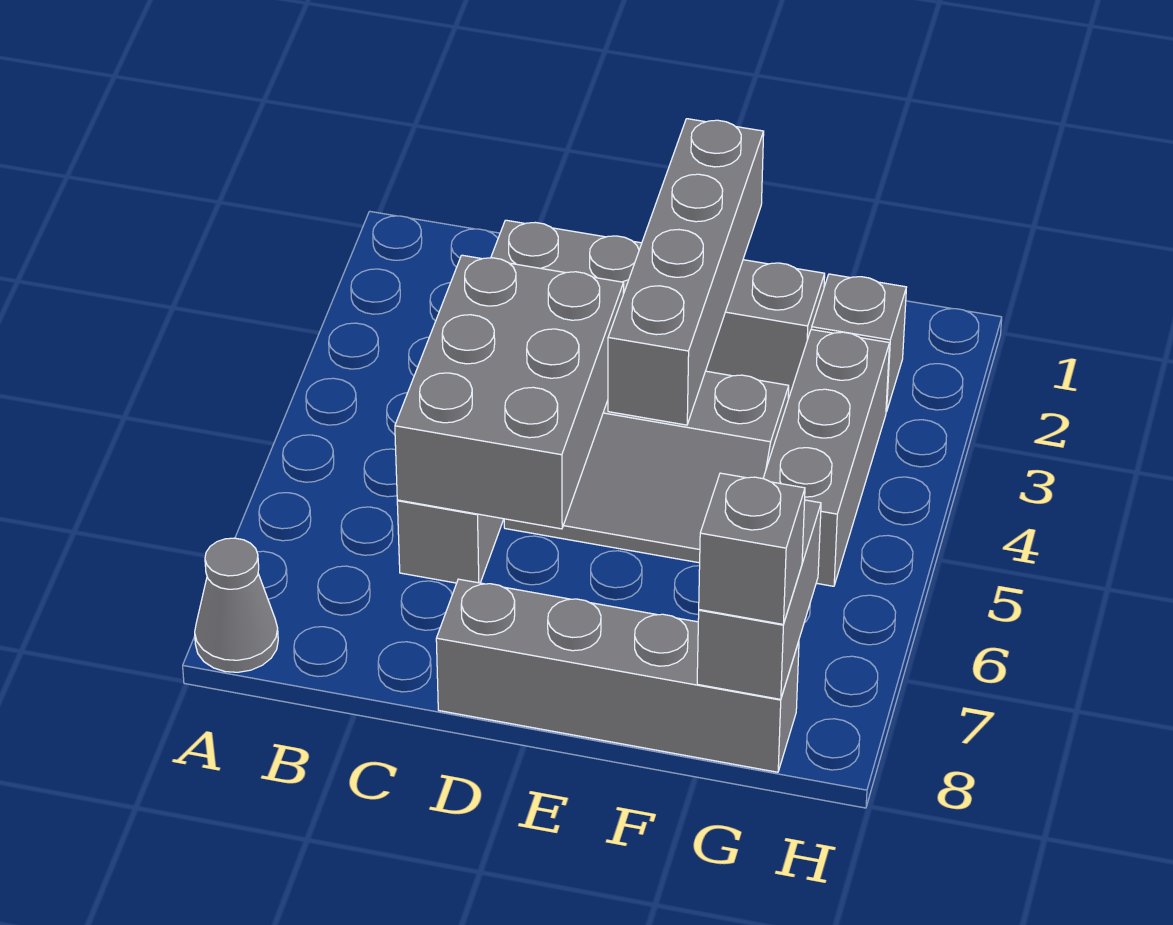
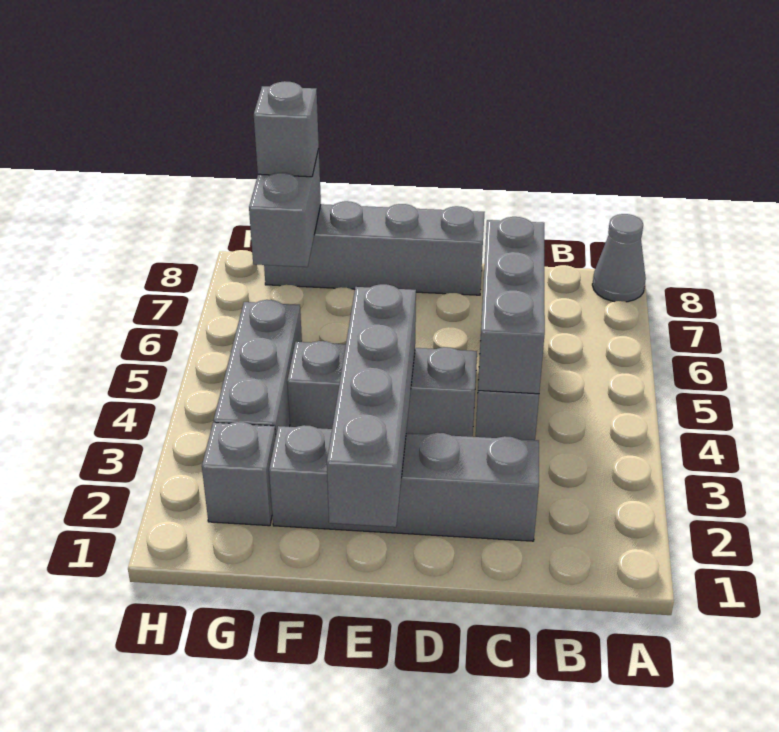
grey 2x3 brick [395,255,624,529] -> grey 1x3 brick [478,217,545,394]

